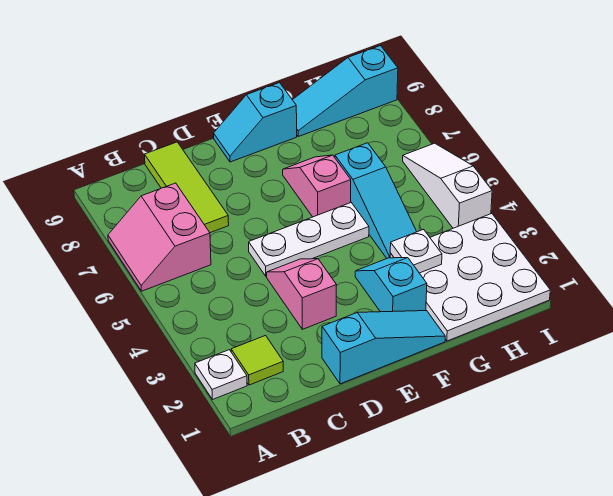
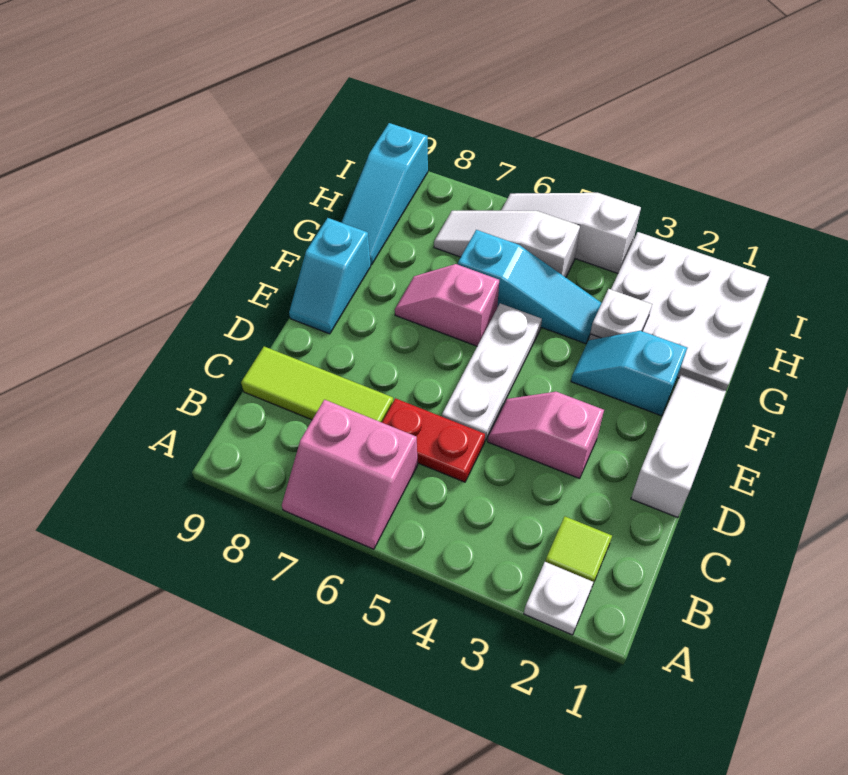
none -> red 1x2 plate [382,398,485,482]
cyan 1x3 slope [322,311,445,384] -> white 1x3 slope [631,375,726,518]
none -> white 1x3 slope [434,211,580,277]

